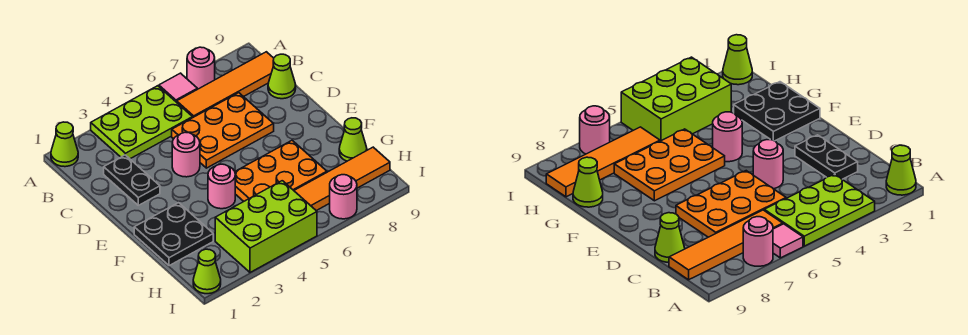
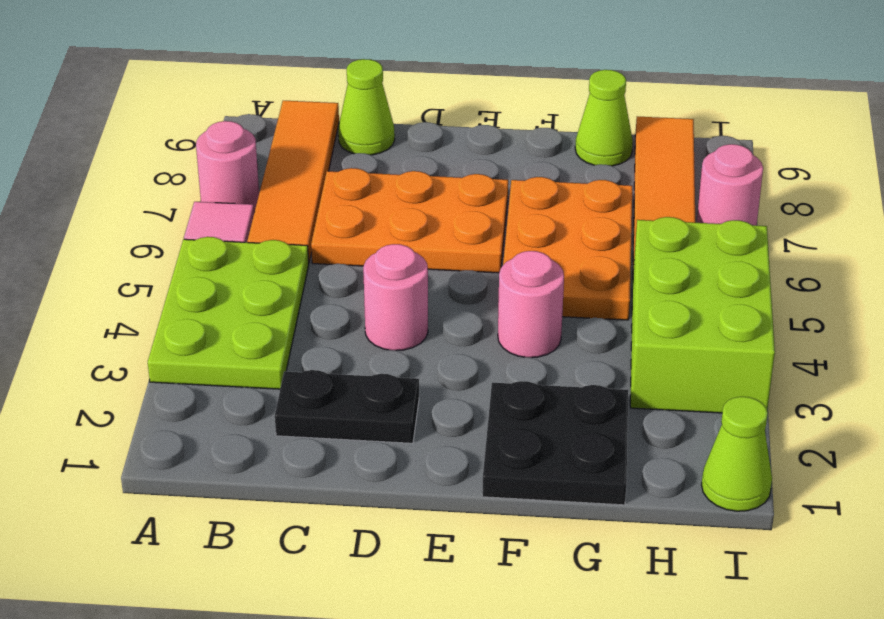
lime 1x1 cone [51,122,78,167] -> none
orange 2x3 plate [172,93,274,168] -> orange 2x3 plate turned to [311,168,508,273]

